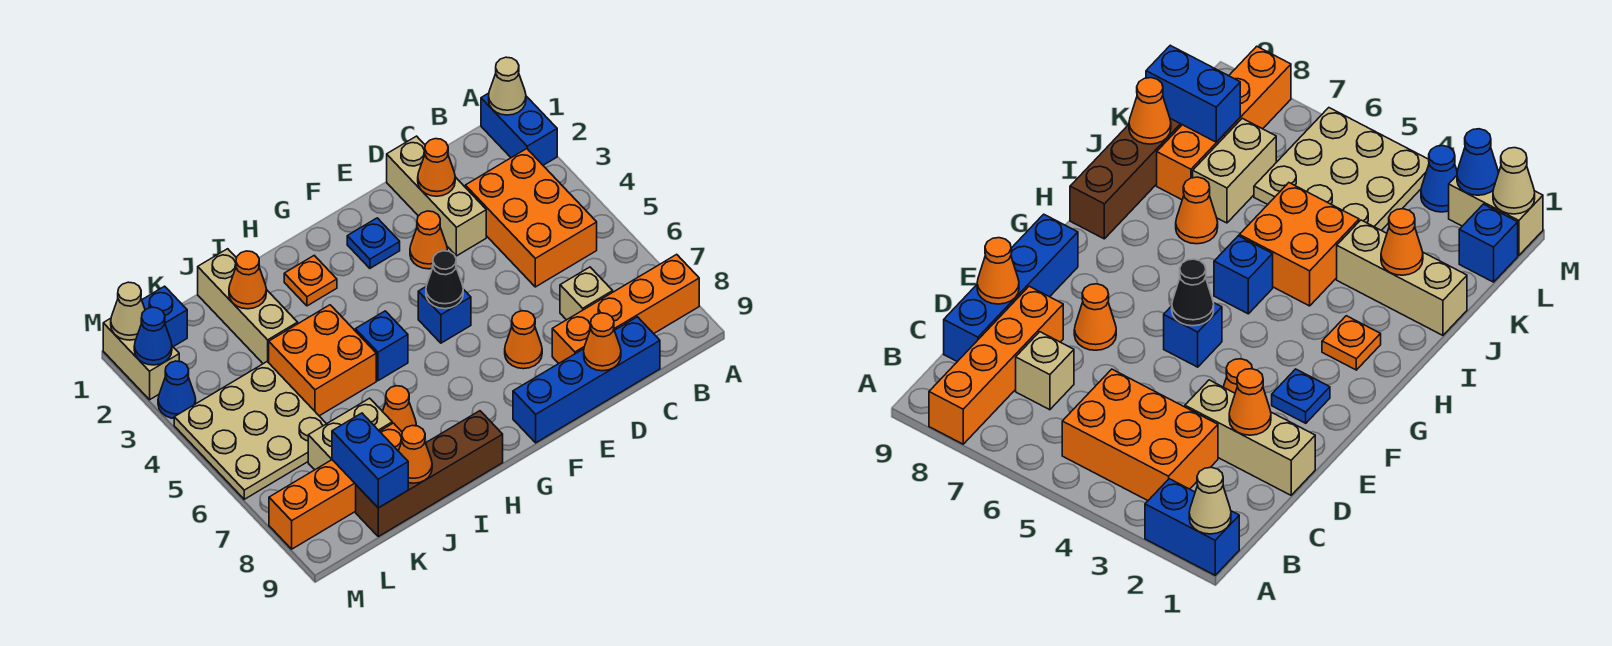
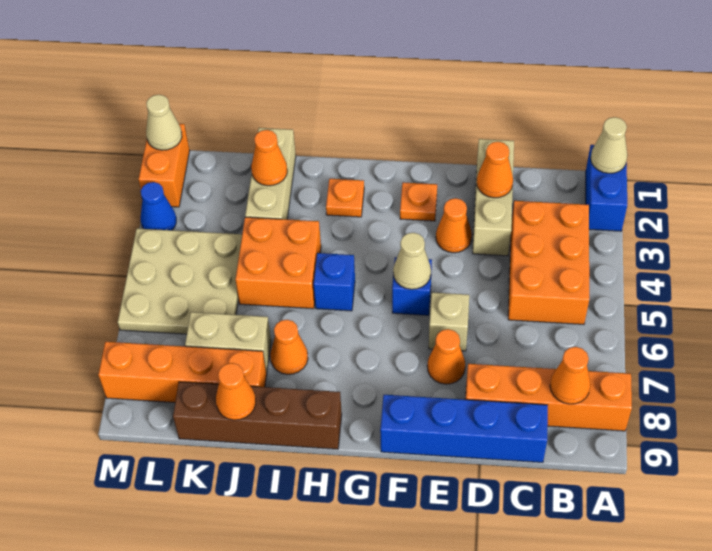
tan 1x1 brick [560,267,613,320] -> tan 1x1 brick moved to [429,292,469,351]
orange 1x1 cone [584,313,621,371] -> orange 1x1 cone moved to [550,347,591,404]
blue 1x1 plate [347,218,400,268] -> orange 1x1 plate [400,182,437,221]
black 1x1 cone [426,251,463,309] -> tan 1x1 cone [393,233,431,289]
blue 1x2 brick [332,413,408,508] -> none
blue 1x1 brick [142,286,187,347] -> none
tan 1x2 brick [103,318,179,400] -> orange 1x2 brick [139,124,190,207]
blue 1x1 cone [134,307,172,365] -> none

